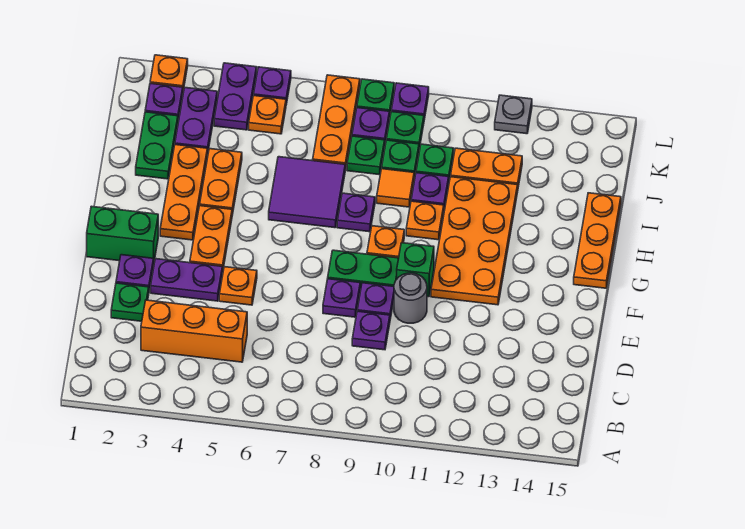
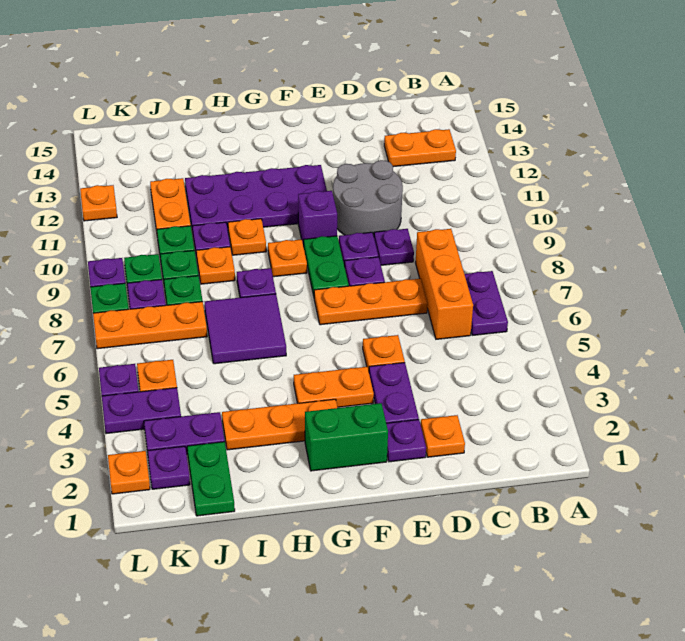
none -> purple 1x2 plate [465,271,508,335]
orange 1x3 brick [141,300,247,362] -> orange 1x3 brick moved to [415,229,473,339]
green 1x1 plate [111,283,149,321] -> orange 1x1 plate [421,415,465,457]
grey 1x1 round brick [394,273,427,323] -> grey 2x2 round brick [333,160,403,236]
green 1x2 brick [87,206,158,261] -> green 1x2 brick turned to [305,403,388,471]
green 1x1 brick [397,243,434,297] -> purple 1x1 brick [298,191,337,247]
orange 2x4 plate [431,177,518,305] -> purple 2x4 plate [185,165,327,232]
orange 1x3 plate [574,193,621,288] -> orange 1x3 plate moved to [314,279,428,325]
orange 1x2 plate [200,149,242,215] -> orange 1x2 plate moved to [384,129,456,167]
green 1x2 plate [136,112,178,179] -> green 1x2 plate turned to [187,442,235,516]
orange 1x1 tile [377,169,414,207] -> orange 1x1 plate [196,247,235,284]
grey 1x1 plate [495,95,532,134] -> orange 1x1 plate [80,185,117,221]

